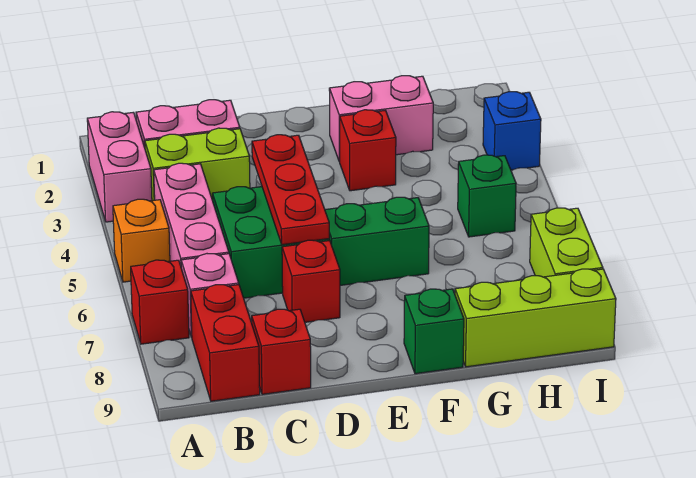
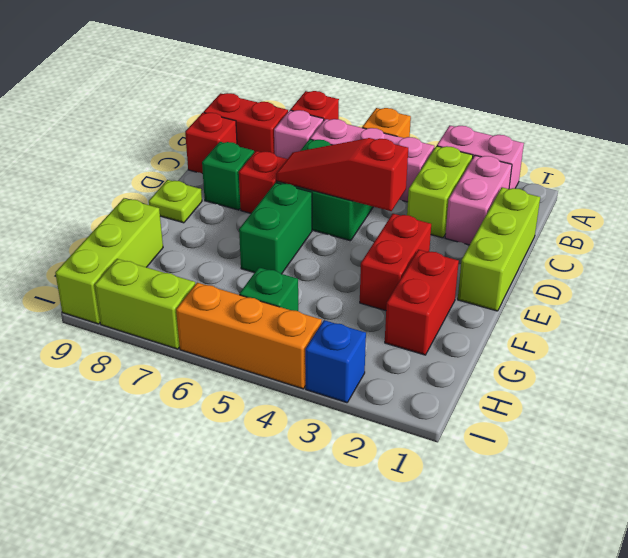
none -> lime 1x3 brick [458,187,540,311]
red 1x3 plate [252,135,329,245] -> red 1x3 slope [276,138,408,211]
none -> lime 1x1 plate [149,180,202,223]
pink 1x2 brick [329,76,433,162] -> red 1x2 brick [385,250,459,355]
red 1x1 brick [340,110,396,191] -> red 1x2 brick [360,214,431,311]
green 1x1 brick [404,289,464,374] -> green 1x1 brick moved to [202,142,254,210]
none -> orange 1x3 brick [176,283,322,389]

